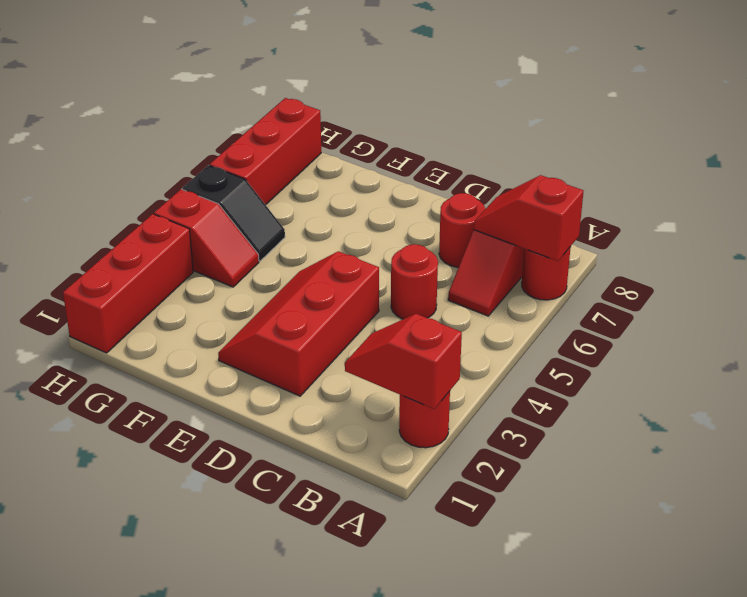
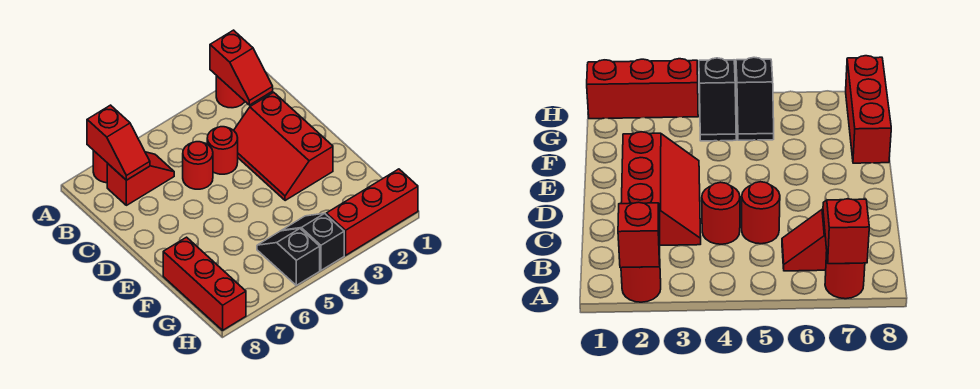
red 1x1 round brick [439,193,485,267] -> red 1x1 round brick moved to [207,127,238,174]
red 2x3 slope [218,251,379,396] -> red 2x3 slope turned to [234,92,333,201]
red 1x2 slope [154,189,259,287] -> black 1x2 slope [282,213,344,270]
red 1x3 brick [210,98,321,205] -> red 1x3 brick turned to [163,237,246,330]

